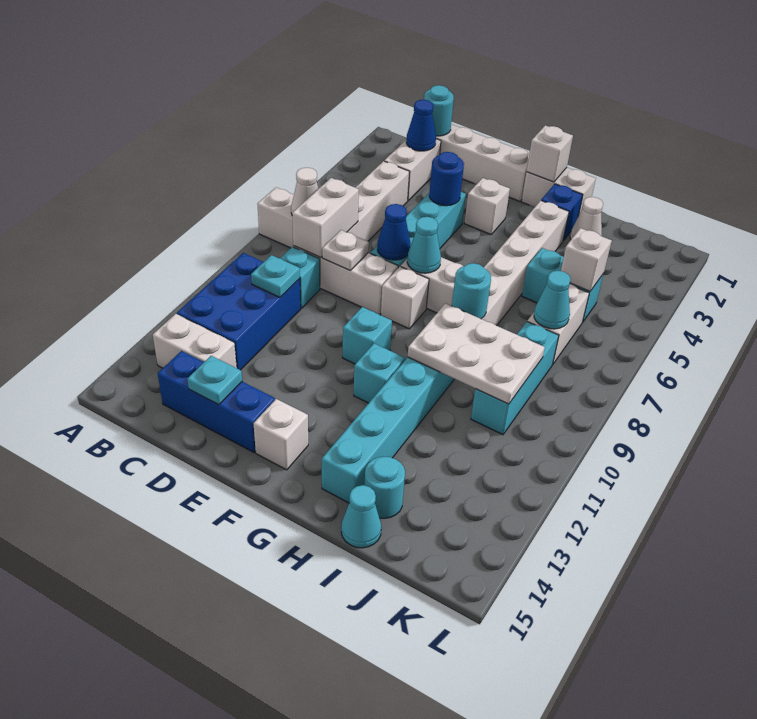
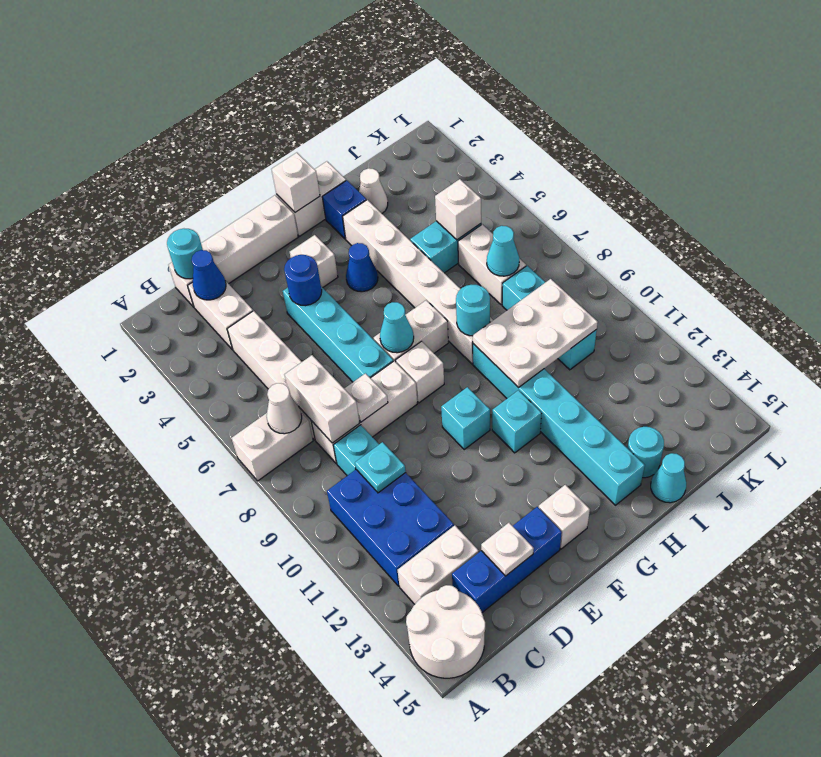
none -> white 2x2 round brick [406,585,485,678]
cyan 1x1 plate [187,356,242,405] -> white 1x1 plate [481,523,534,576]
blue 1x1 cone [377,204,411,260] -> blue 1x1 cone moved to [346,243,378,292]

